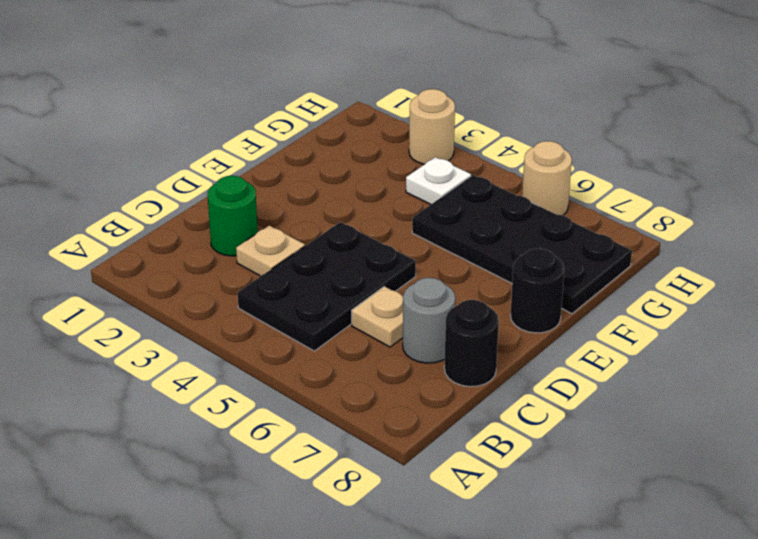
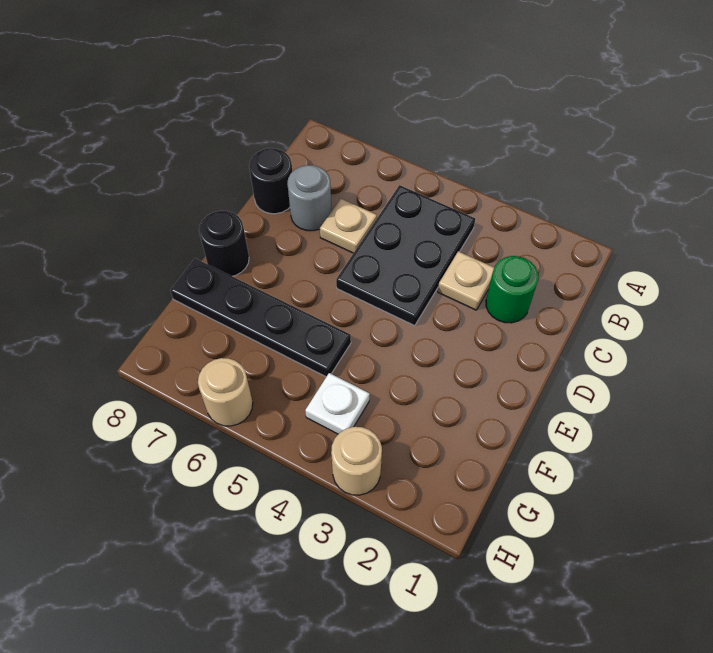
black 2x4 plate [412,175,632,314] -> black 1x4 plate [170,258,351,377]

